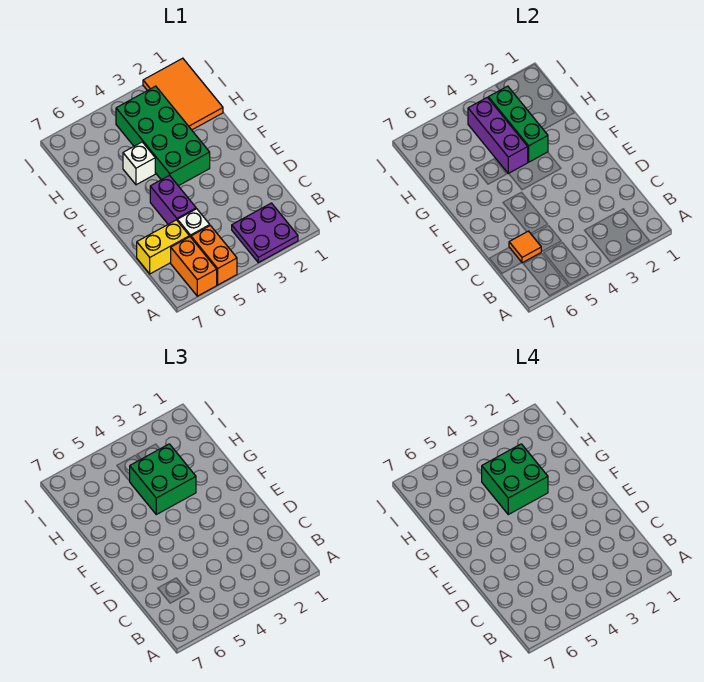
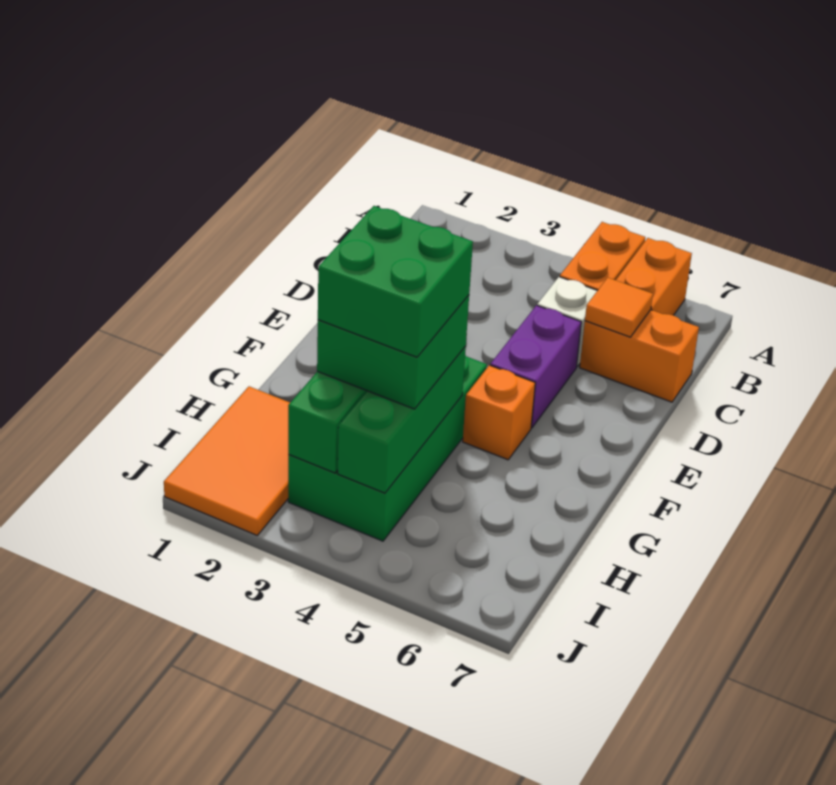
purple 2x2 plate [232,203,298,263] -> none
yellow 1x2 brick [137,220,189,274] -> orange 1x2 brick [580,310,699,402]
none -> orange 1x1 brick [463,365,535,460]
purple 1x3 brick [468,97,528,174] -> green 1x3 brick [338,347,466,493]
white 1x1 brick [123,142,155,185] -> none

